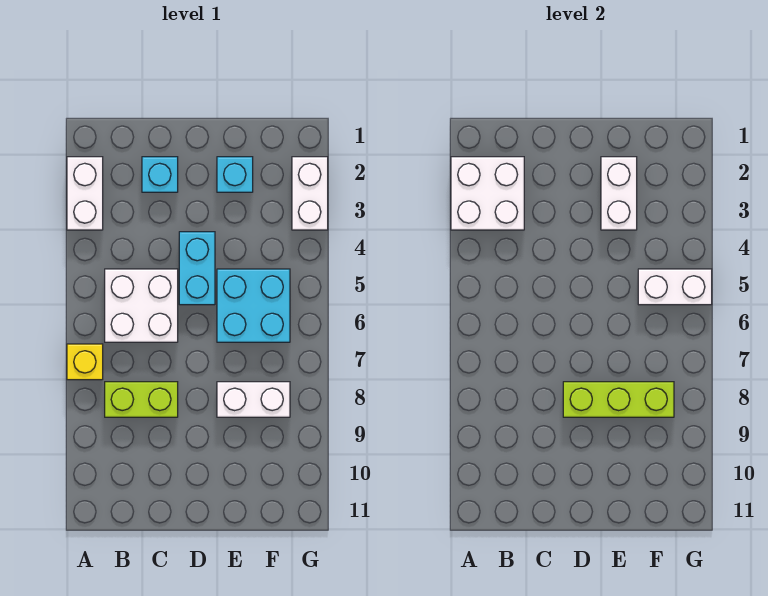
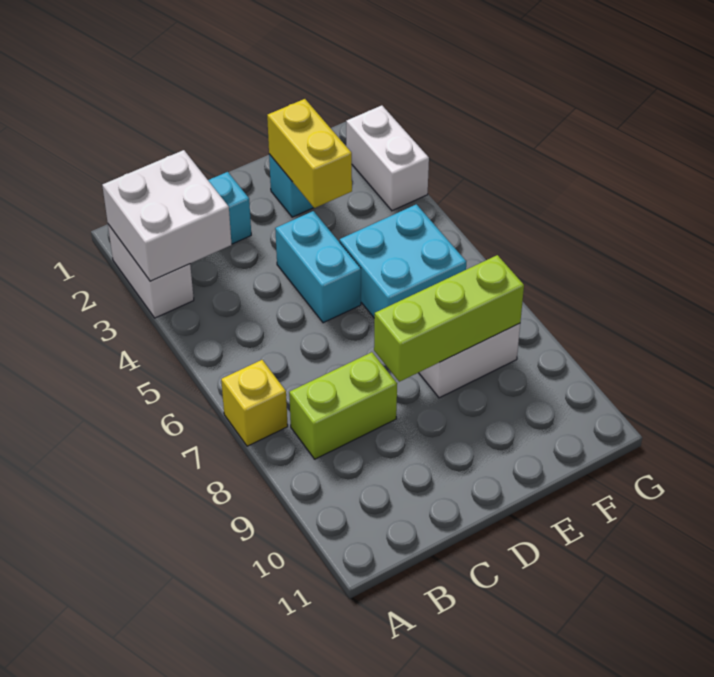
white 2x2 brick [105,269,178,342] -> none
white 1x2 brick [601,157,637,230] -> yellow 1x2 brick [267,99,352,208]
white 1x2 brick [638,269,712,305] -> none

